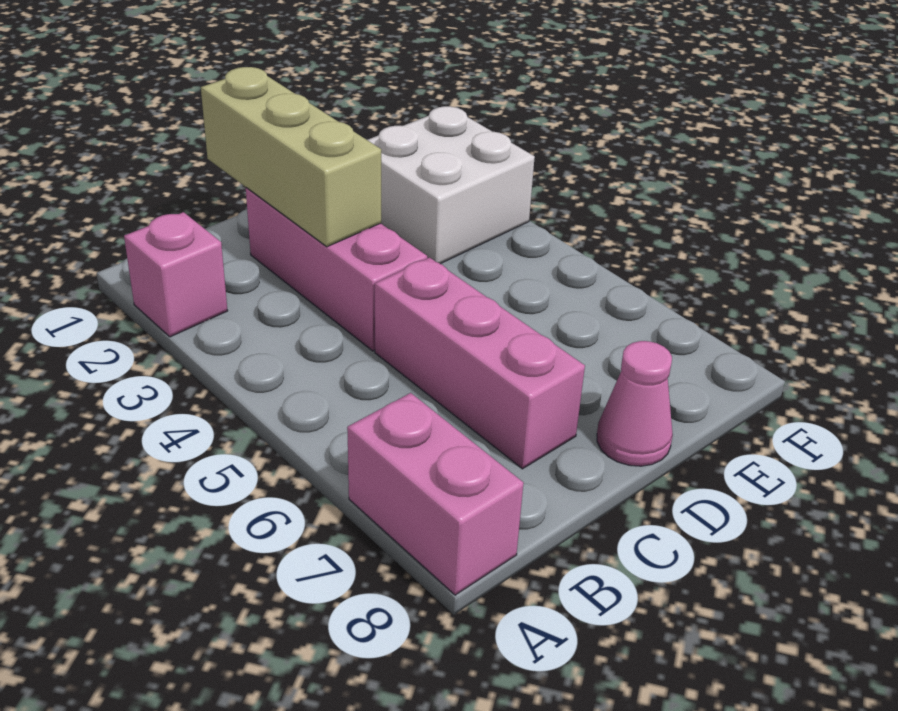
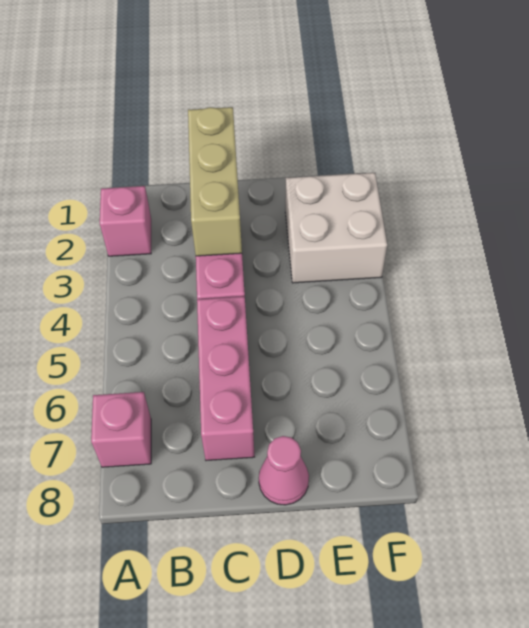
pink 1x2 brick [347,393,524,595] -> pink 1x1 brick [91,392,151,467]

